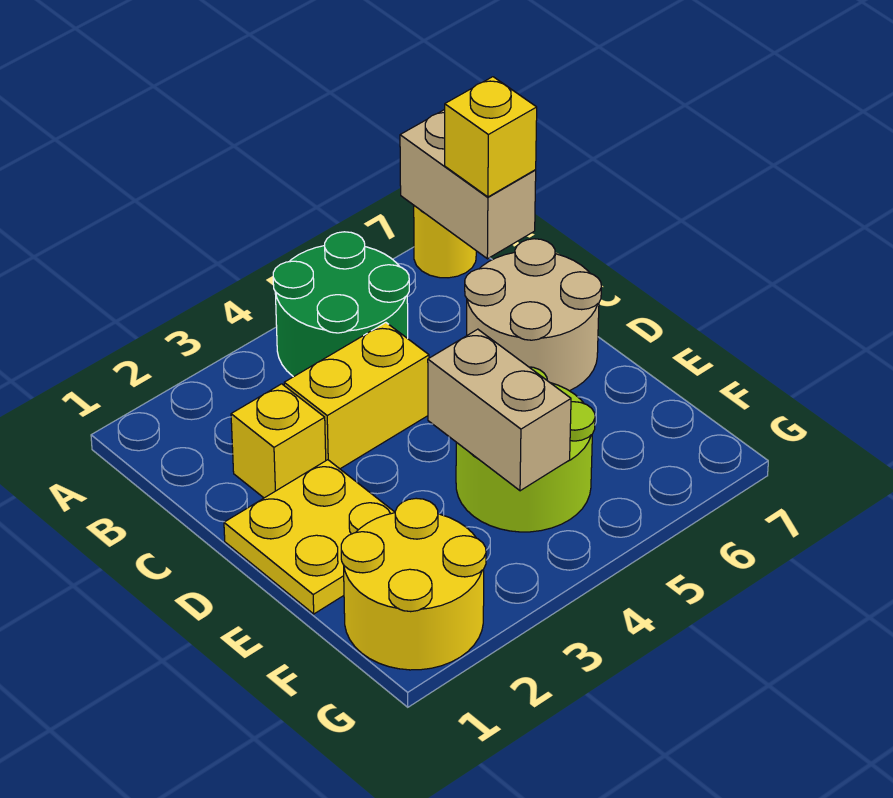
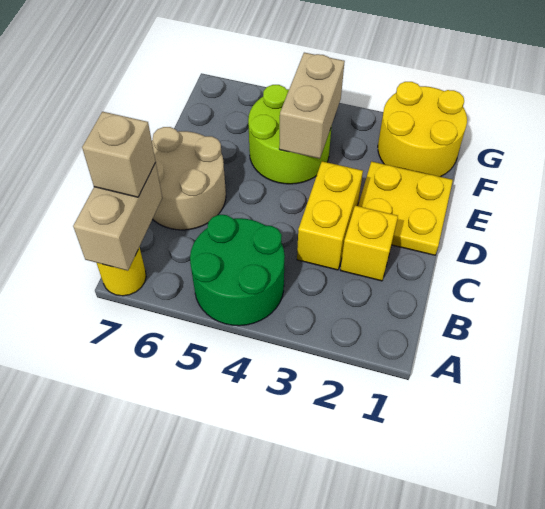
yellow 1x1 brick [445,77,537,197] -> tan 1x1 brick [82,112,156,197]
yellow 1x2 brick [284,323,429,469] -> yellow 1x2 brick turned to [297,161,363,270]

